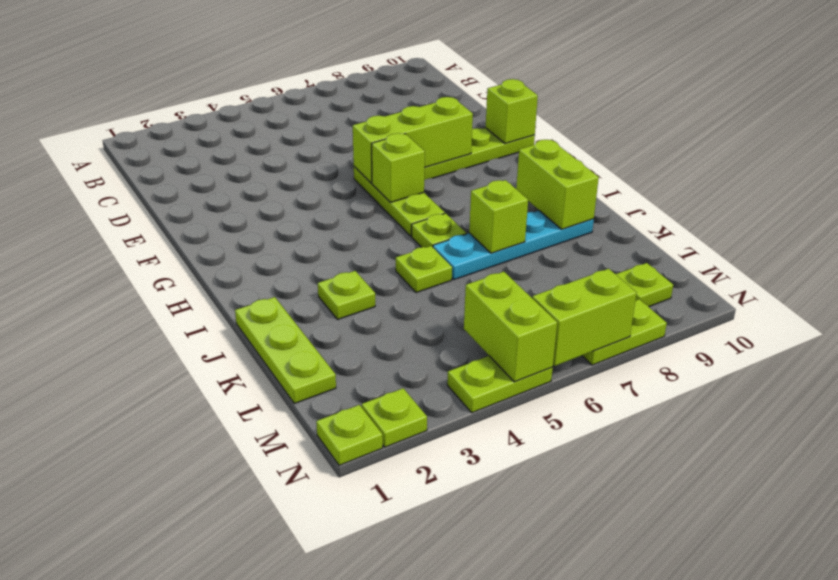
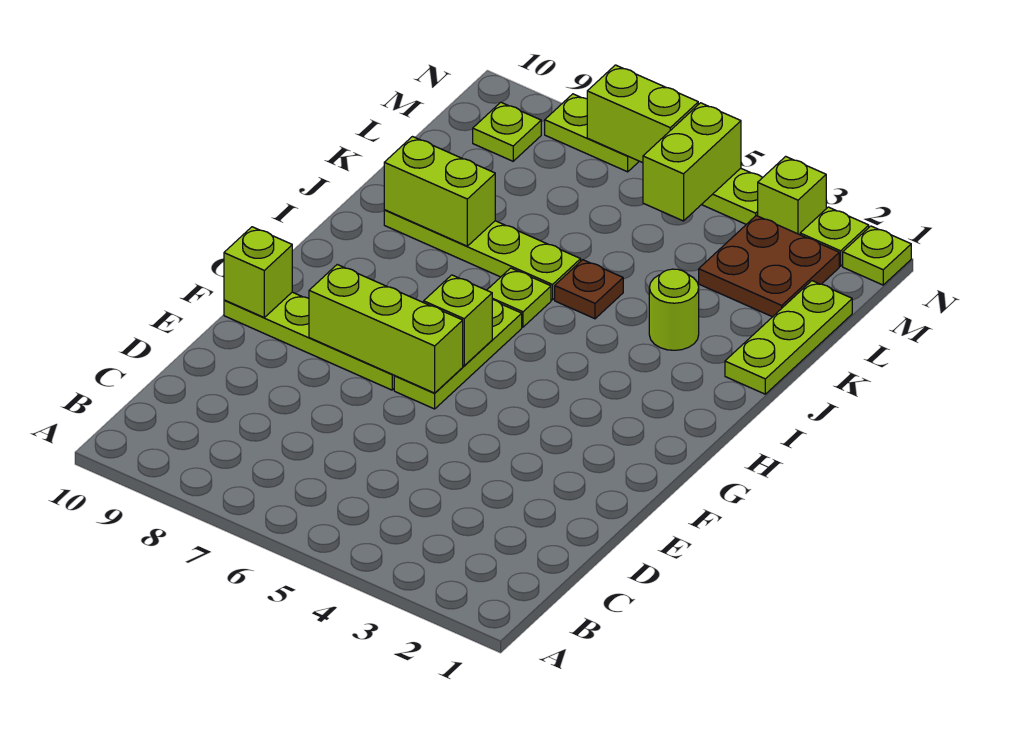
lime 1x2 brick [516,140,599,229] -> lime 1x2 brick turned to [384,137,495,246]
lime 1x1 plate [318,271,375,320] -> lime 1x1 round brick [649,269,699,350]
lime 1x1 plate [396,246,452,293] -> brown 1x1 plate [555,260,623,319]
cyan 1x4 plate [433,211,594,280] -> lime 1x4 plate [384,210,581,300]
lime 1x1 brick [469,180,528,253] -> lime 1x1 brick moved to [758,156,826,235]
none -> brown 2x2 plate [699,216,839,317]

